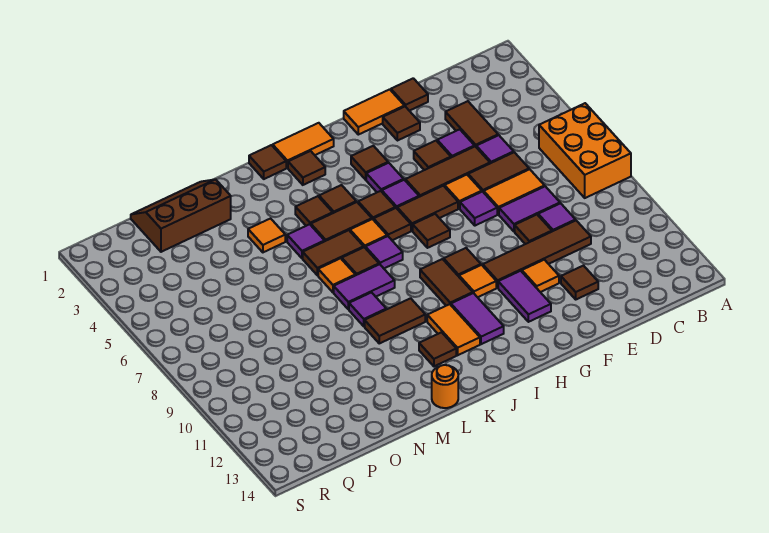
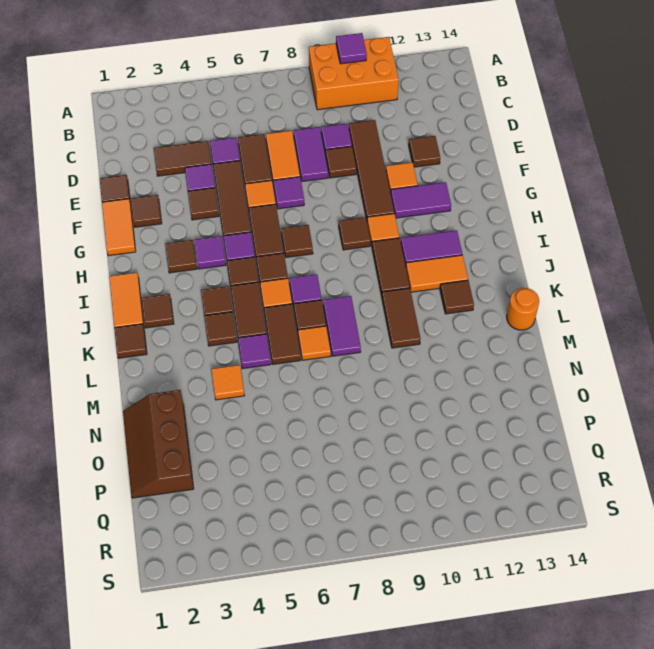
orange 2x3 brick [539,103,631,198] -> orange 2x3 brick moved to [309,37,399,110]
brown 1x2 tile [420,259,473,306] -> brown 1x2 tile turned to [372,238,410,296]
purple 1x1 tile [349,293,386,326] -> purple 1x1 tile moved to [336,33,367,64]

